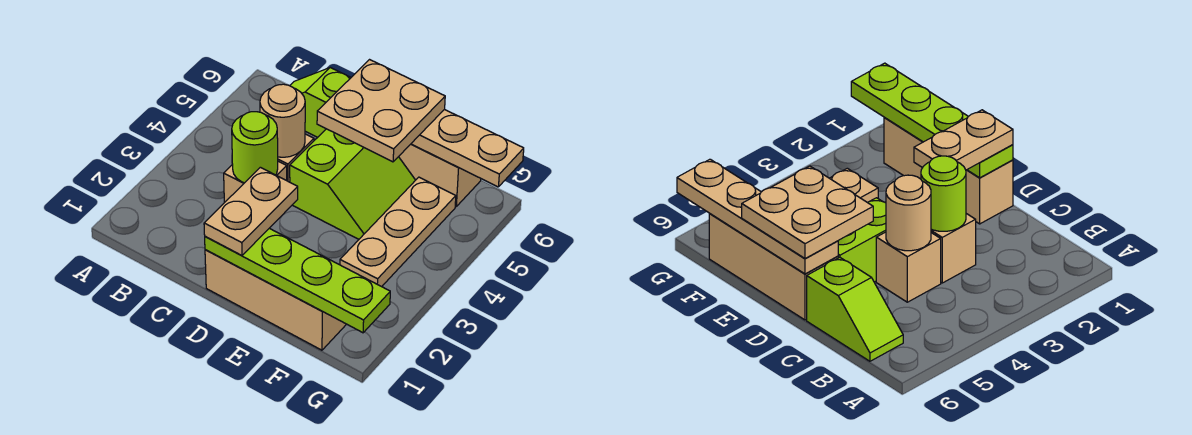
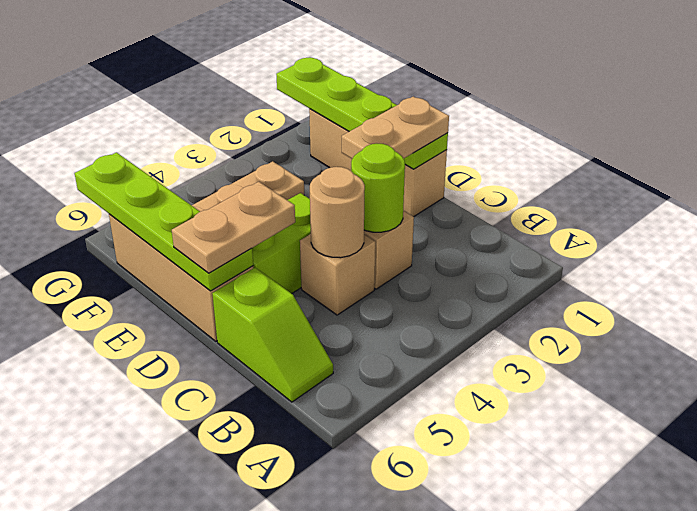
tan 2x2 plate [317,60,445,162] -> tan 1x2 plate [172,182,295,273]
tan 1x4 plate [411,109,524,187] -> lime 1x4 plate [75,153,253,291]

